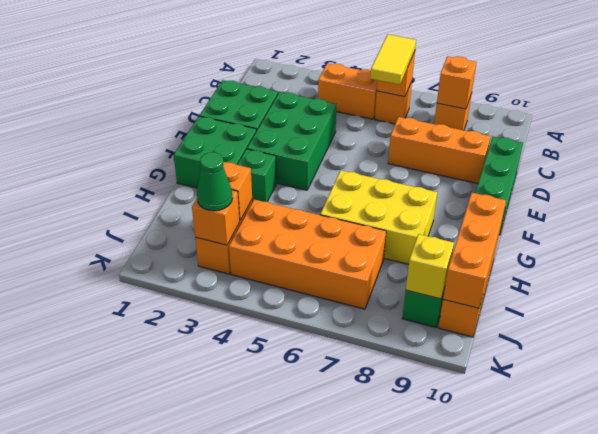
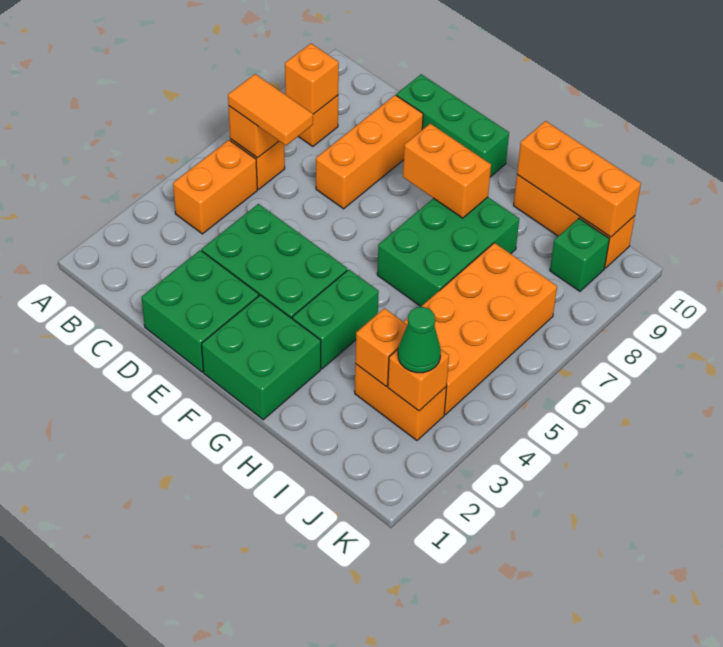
yellow 1x2 tile [370,34,416,85] -> orange 1x2 tile [228,74,313,146]
none -> orange 1x2 brick [403,124,491,218]
green 1x1 brick [237,149,276,202] -> green 1x2 brick [292,270,379,369]
yellow 2x3 brick [320,170,437,264] -> green 2x3 brick [377,197,519,306]
yellow 1x1 brick [406,234,454,299] -> none

